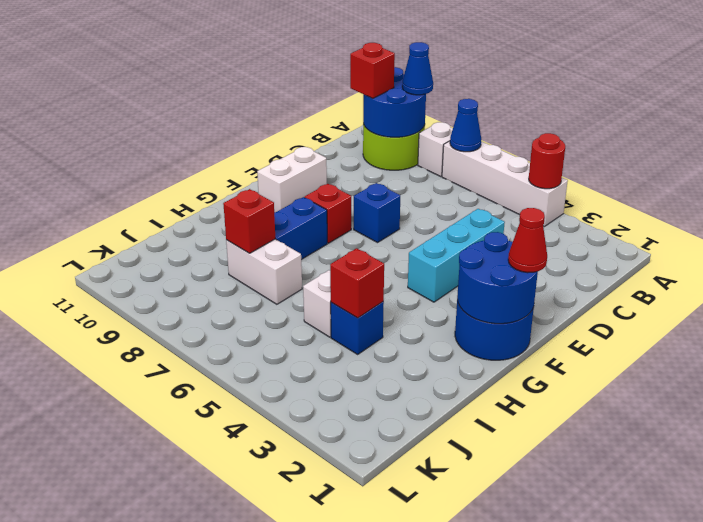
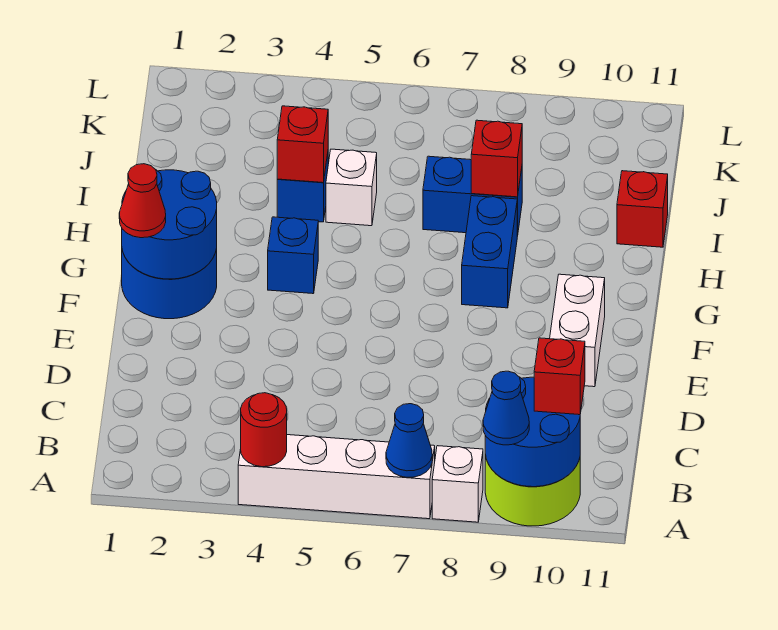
cyan 1x3 brick [408,209,505,302] -> none
blue 1x1 brick [354,183,400,243] -> blue 1x1 brick moved to [268,217,318,294]
red 1x1 brick [305,184,351,243] -> red 1x1 brick moved to [617,171,668,247]
white 1x2 brick [226,239,302,304] -> blue 1x2 brick [423,156,522,236]

